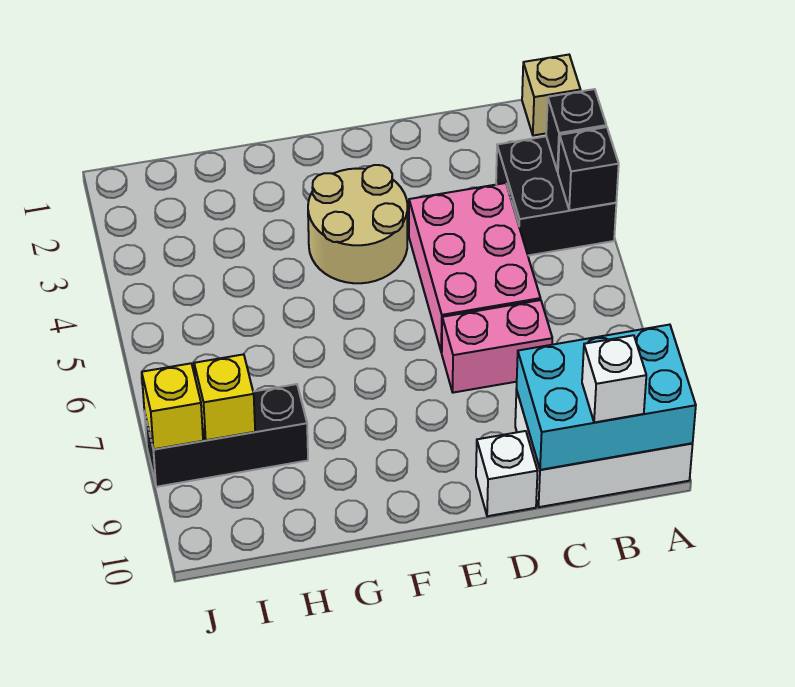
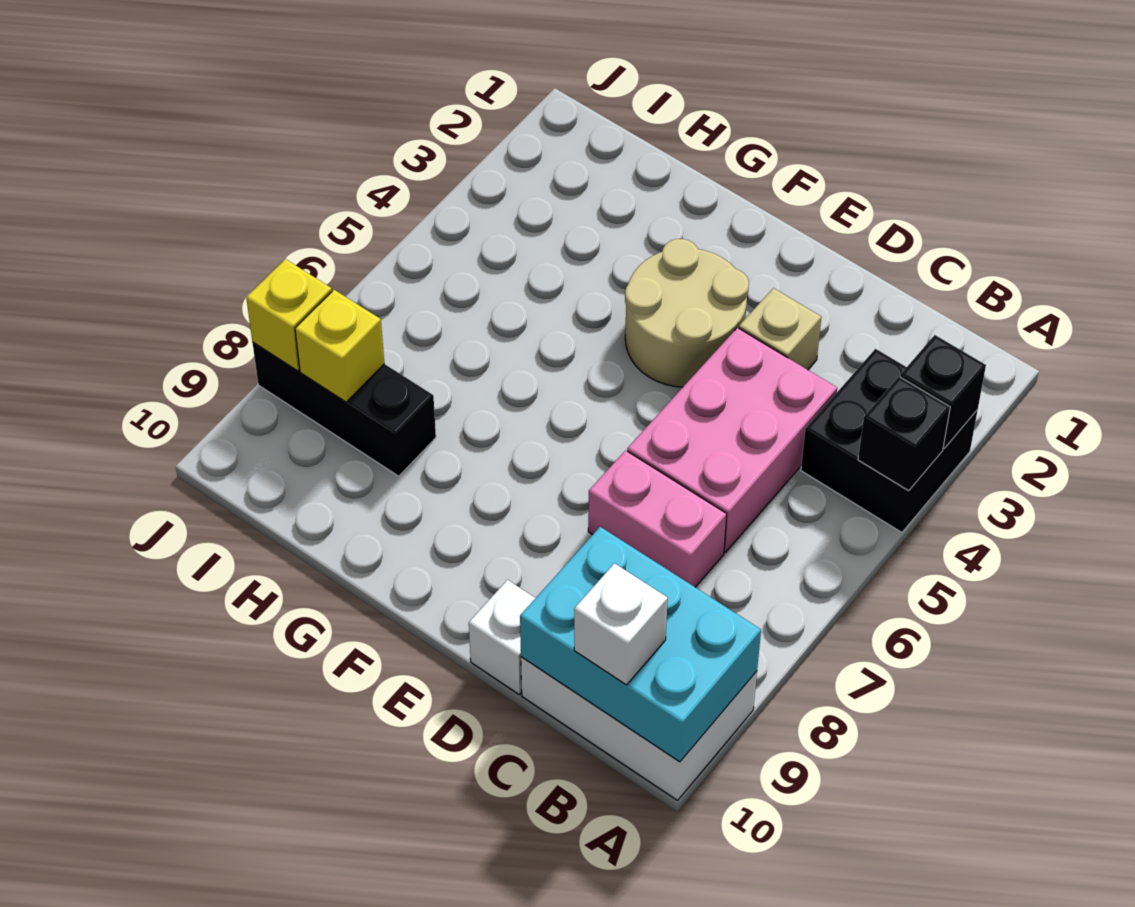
tan 1x1 brick [522,55,580,136] -> tan 1x1 brick moved to [739,288,821,370]

